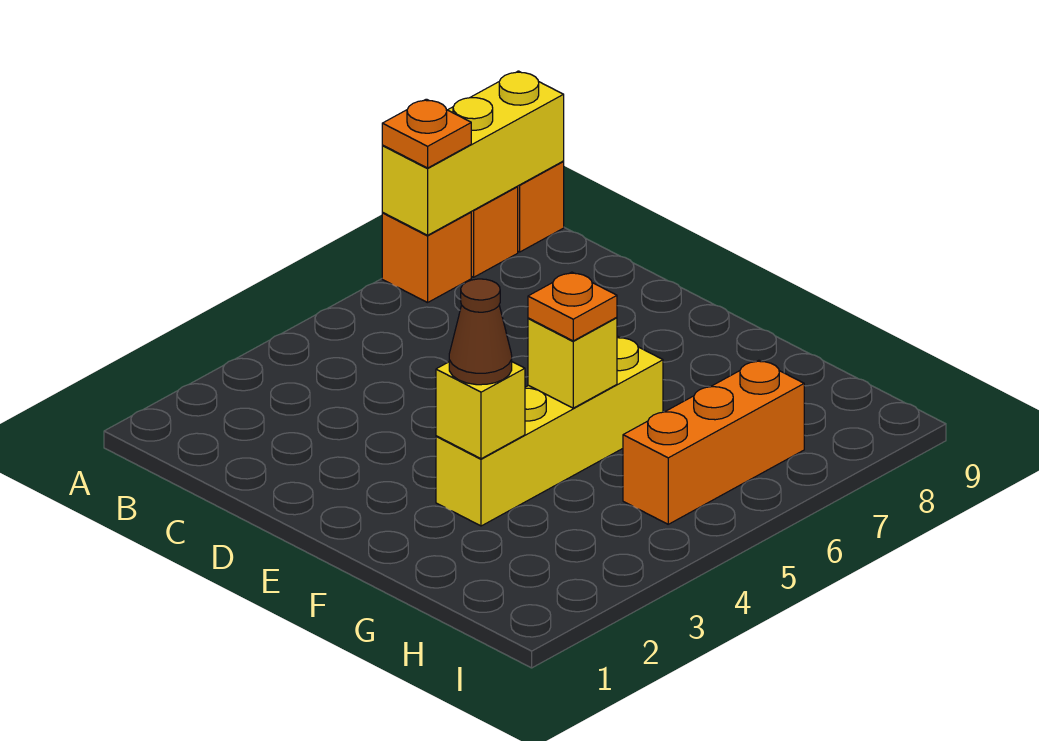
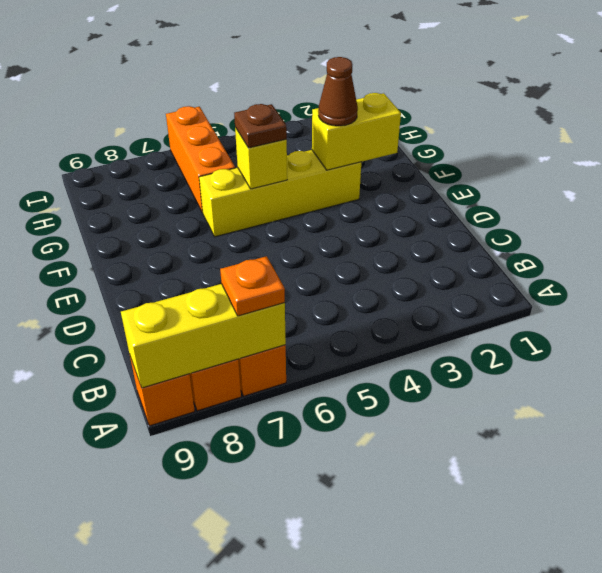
yellow 1x1 brick [436,362,525,459] -> yellow 1x2 brick [312,93,401,170]
orange 1x1 plate [528,272,617,341] -> brown 1x1 plate [234,104,287,148]
orange 1x3 brick [623,360,804,524] -> orange 1x3 brick turned to [166,106,235,213]

